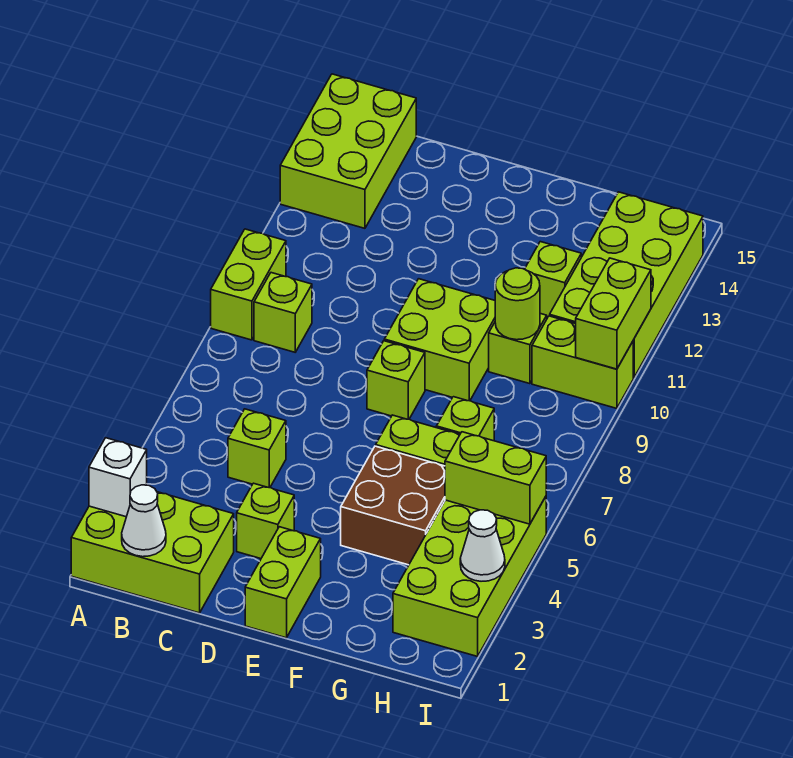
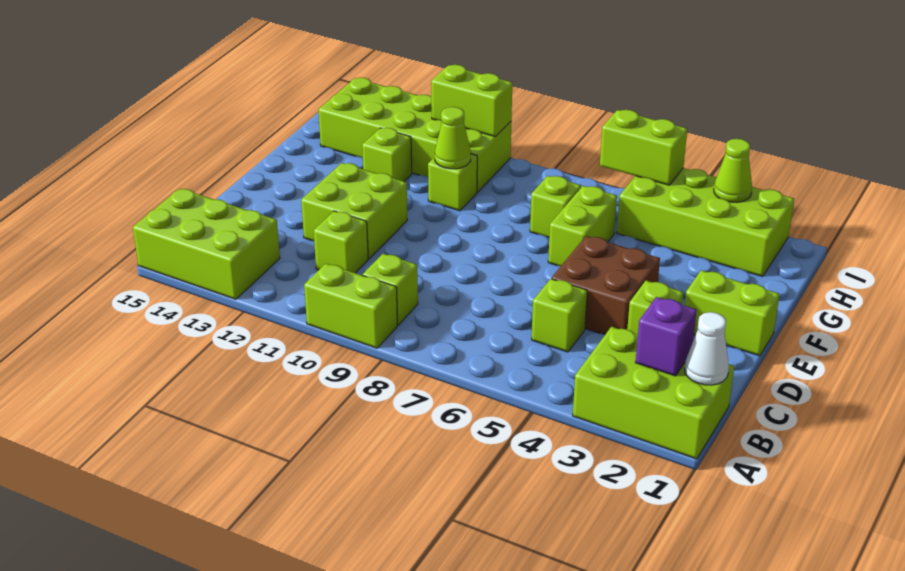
lime 2x3 brick [71,492,234,613] -> lime 2x3 brick turned to [573,327,734,459]
white 1x1 brick [89,438,147,517] -> none
none -> purple 1x1 brick [635,297,697,376]
lime 1x1 brick [367,341,425,419] -> lime 1x1 brick moved to [314,211,368,273]
lime 2x2 brick [384,279,495,401] -> lime 2x2 brick moved to [301,163,407,259]
brown 2x2 brick [341,446,445,565] -> brown 2x2 brick moved to [552,236,660,335]
lime 1x1 round brick [495,268,540,340] -> lime 1x1 cone [435,107,471,169]
lime 1x2 brick [445,432,546,524] -> lime 1x2 brick turned to [600,110,687,185]
white 1x1 cone [460,510,505,581] -> lime 1x1 cone [714,139,752,202]

